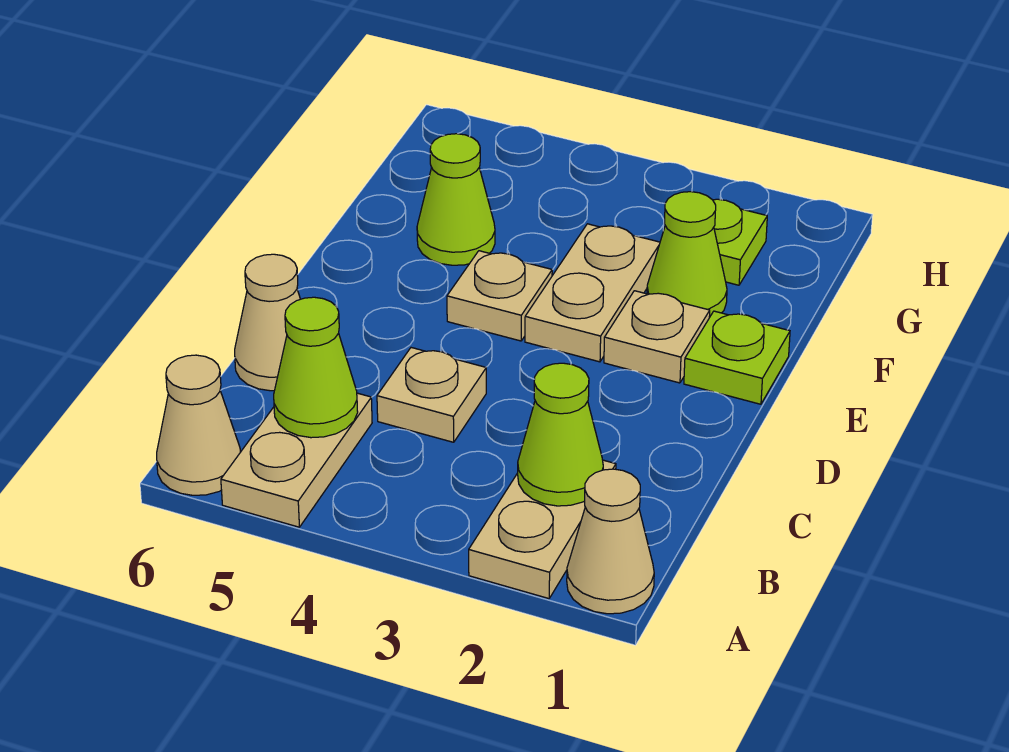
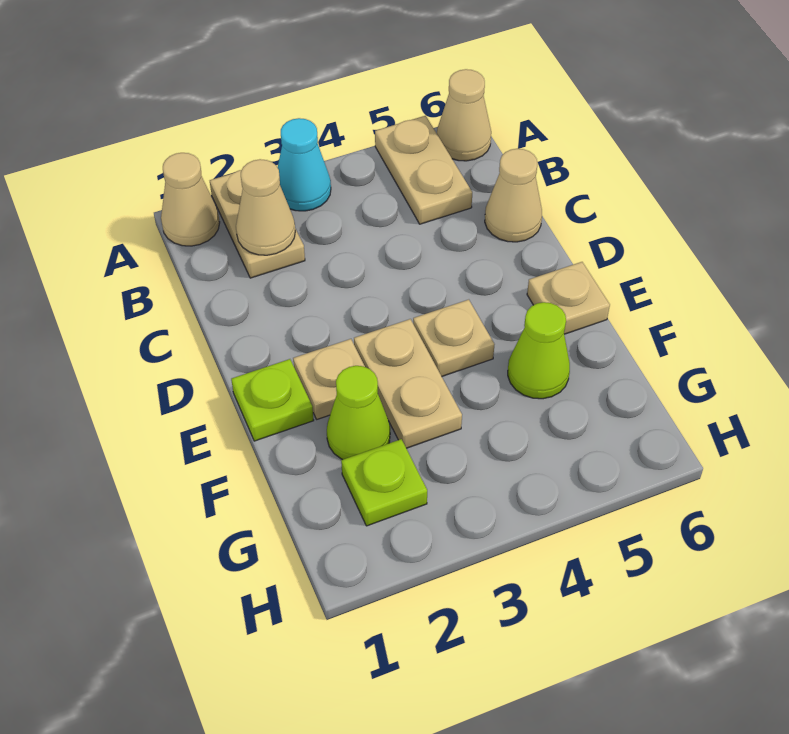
none -> cyan 1x1 cone [277,118,331,211]
lime 1x1 cone [518,363,603,506] -> tan 1x1 cone [236,159,295,255]
lime 1x1 cone [274,297,358,438] -> none
tan 1x1 plate [377,348,486,442] -> tan 1x1 plate moved to [527,262,610,334]

